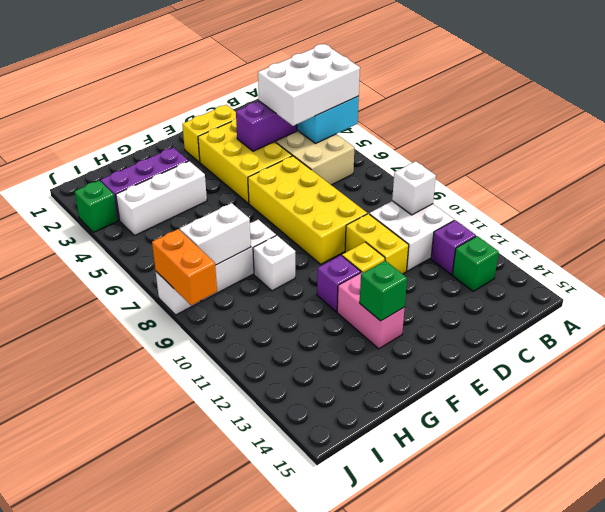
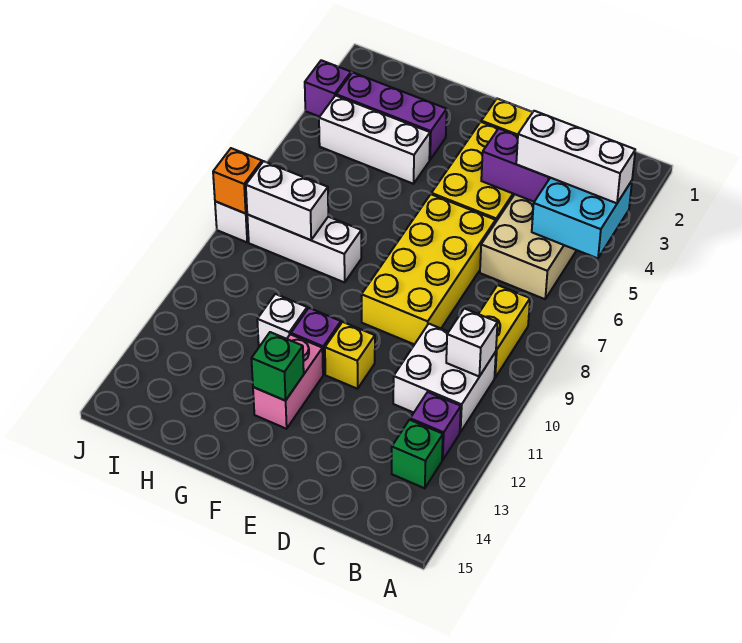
white 2x3 brick [258,44,360,126] -> white 1x3 brick [516,111,635,203]
yellow 1x2 brick [345,214,409,274] -> yellow 1x2 brick moved to [479,285,530,377]
white 1x1 brick [253,235,295,291] -> white 1x1 brick moved to [257,294,307,347]
green 1x1 brick [75,181,118,232] -> purple 1x1 brick [305,60,351,117]
orange 1x2 brick [152,229,217,305] -> orange 1x1 brick [213,148,262,213]

